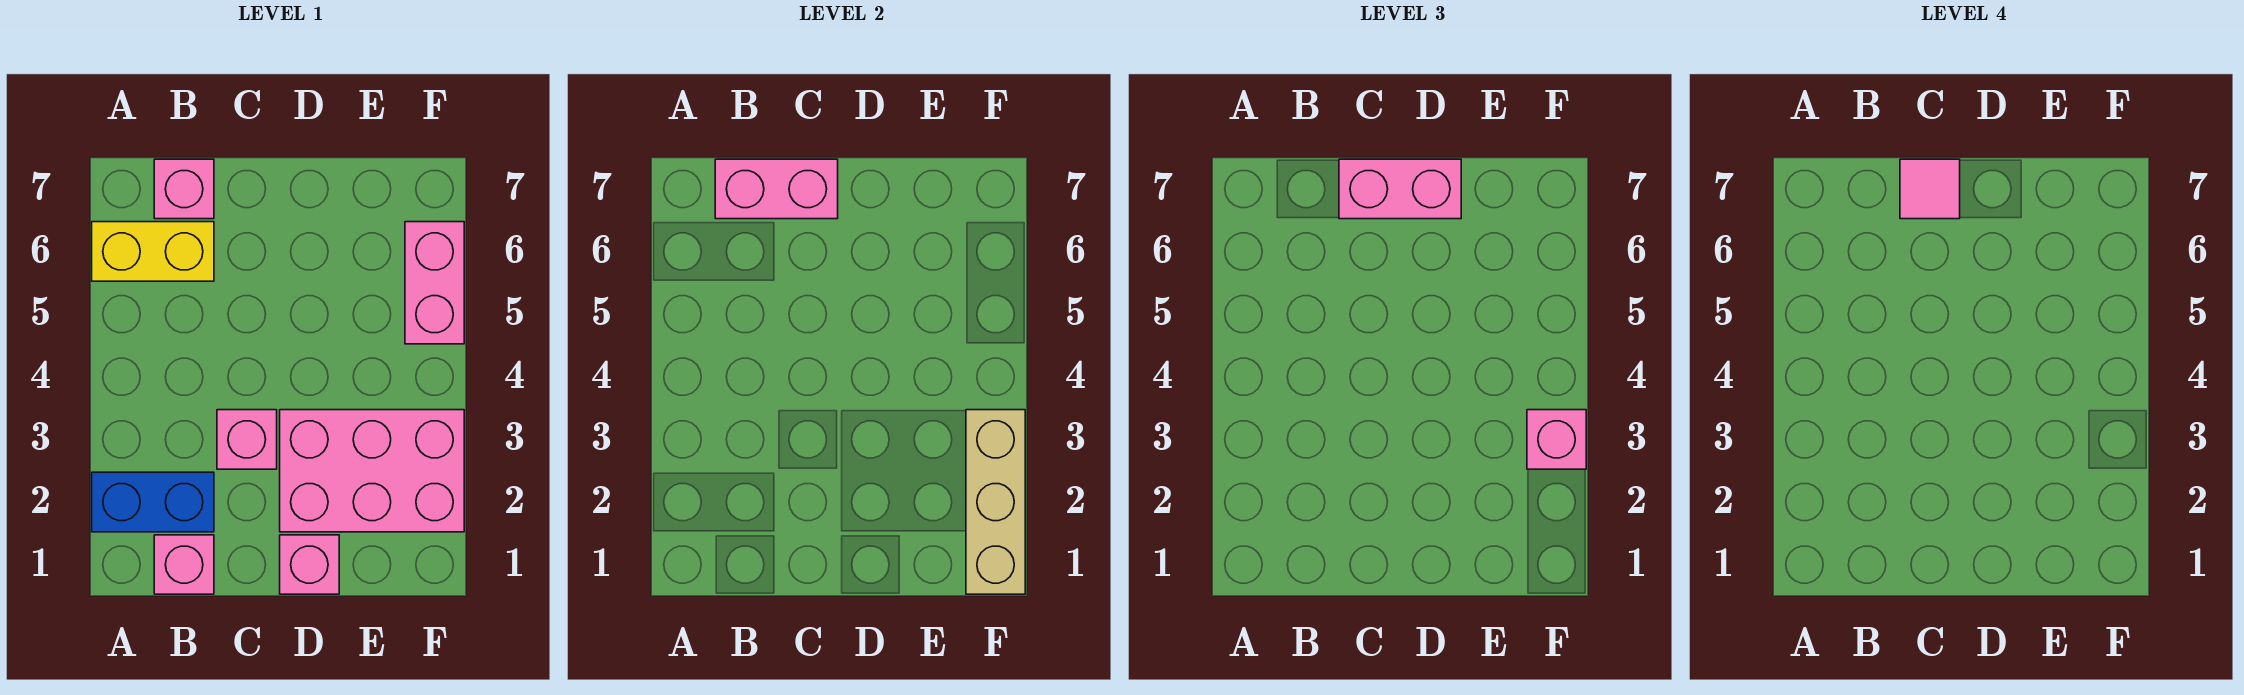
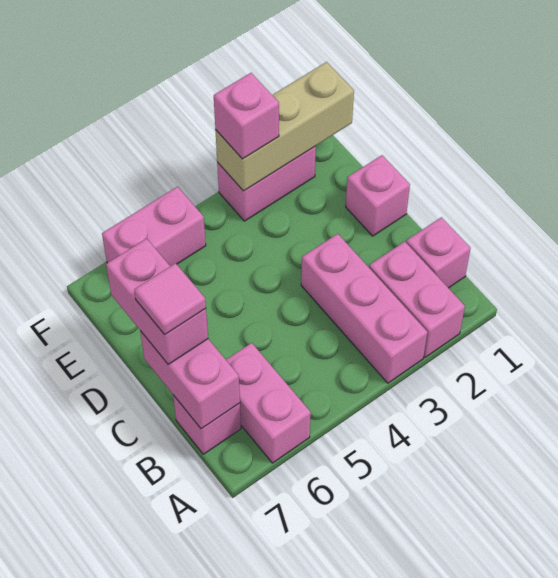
blue 1x2 brick [92,472,214,532] -> pink 1x2 brick [369,242,465,357]
yellow 1x2 brick [92,222,214,281] -> pink 1x2 brick [226,343,311,463]
pink 1x1 brick [217,410,277,469] -> pink 1x3 brick [301,234,427,383]
pink 2x3 brick [280,410,464,532] -> pink 1x2 brick [217,146,316,221]

